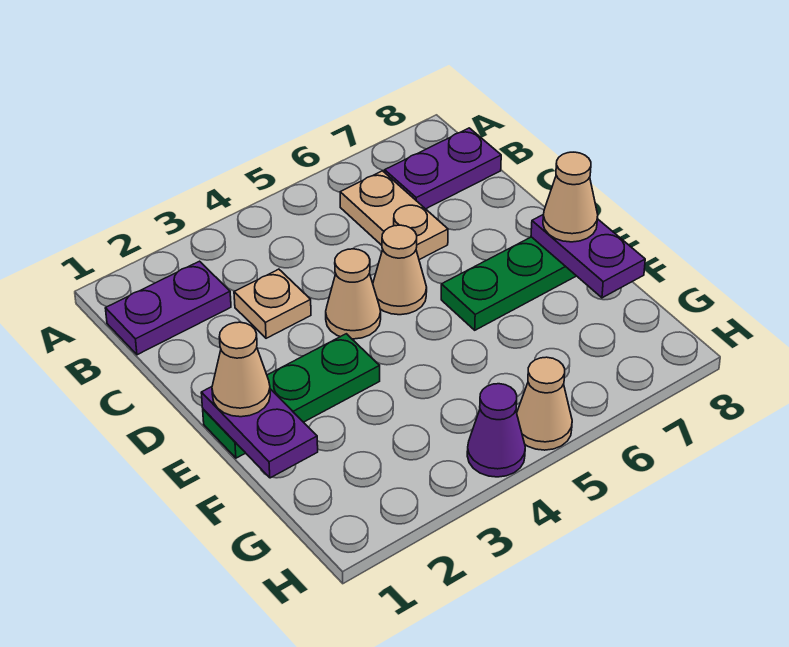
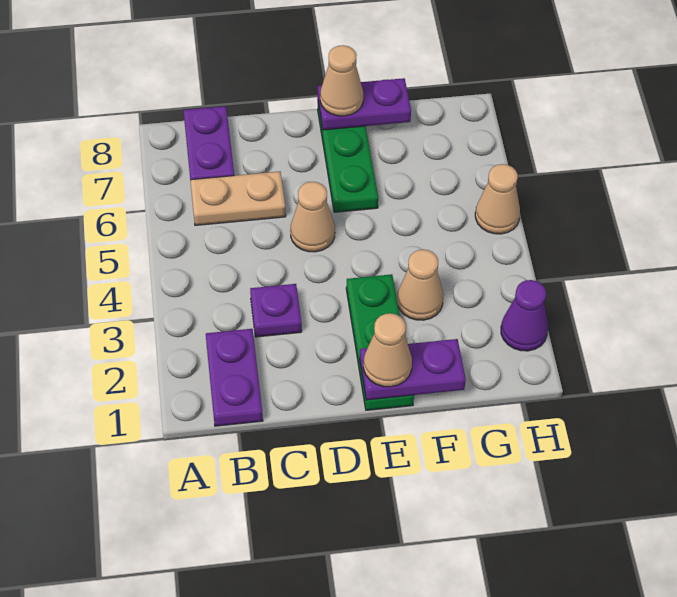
tan 1x1 plate [234,269,311,338] -> purple 1x1 plate [250,284,302,337]
tan 1x1 cone [326,249,381,339] -> tan 1x1 cone moved to [397,250,443,320]
purple 1x1 cone [467,384,525,477] -> purple 1x1 cone moved to [501,280,548,351]

